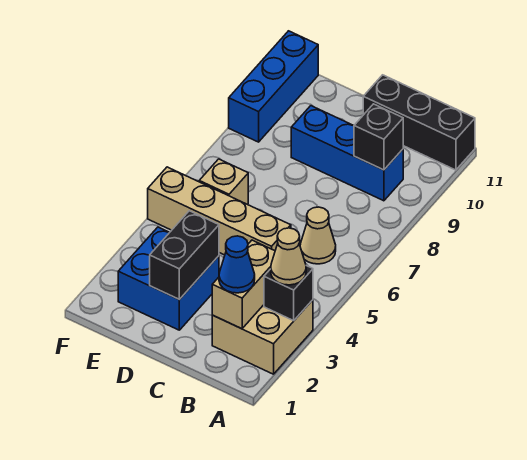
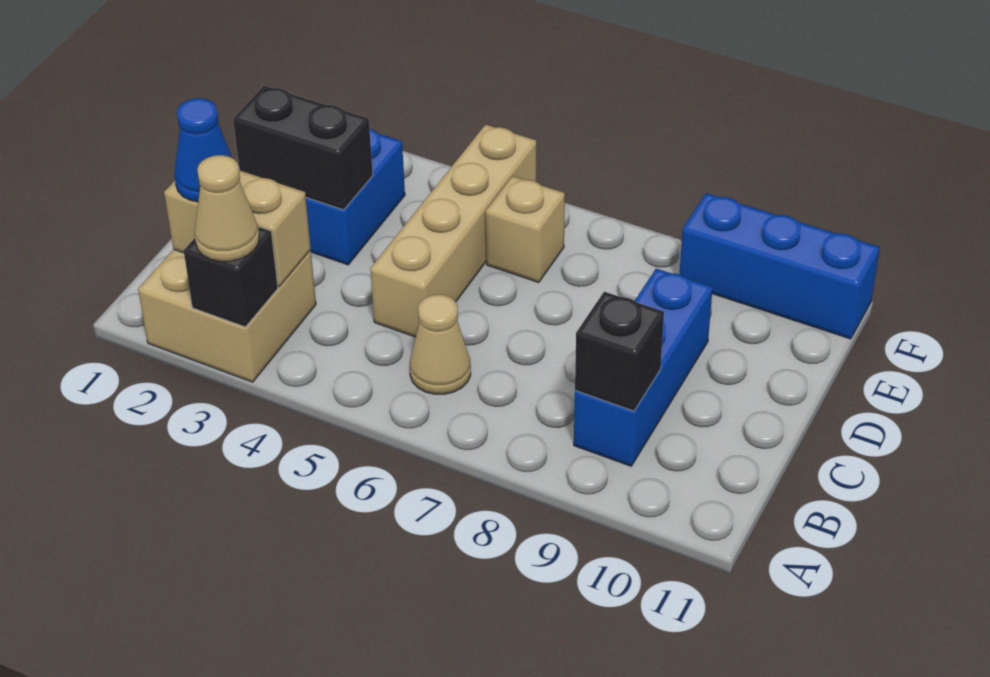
black 1x3 brick [363,75,475,170] -> none

